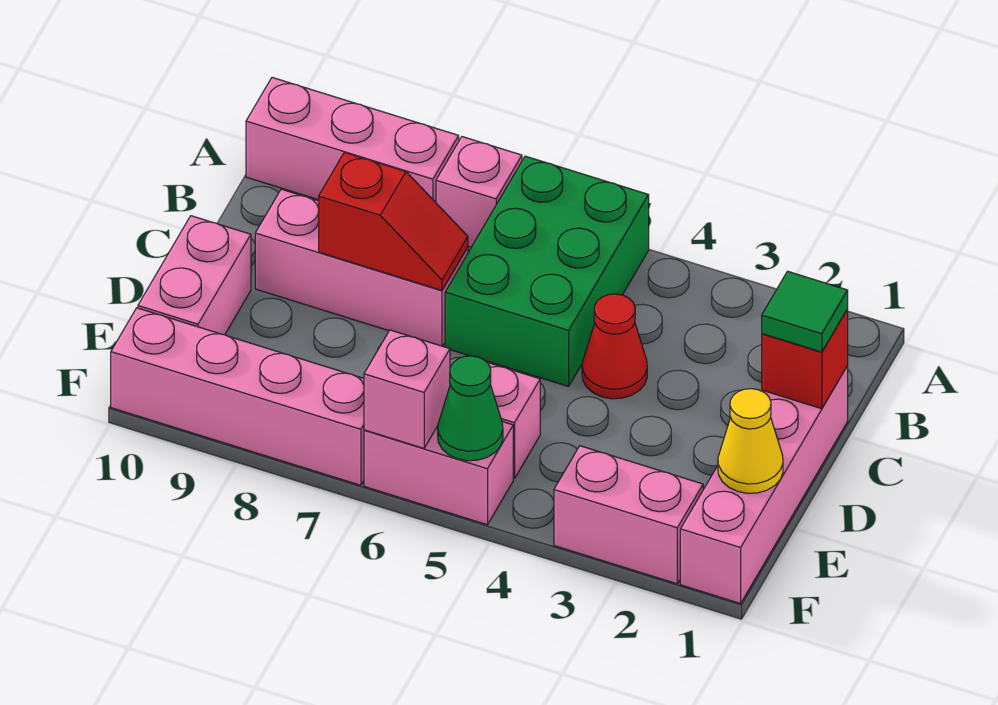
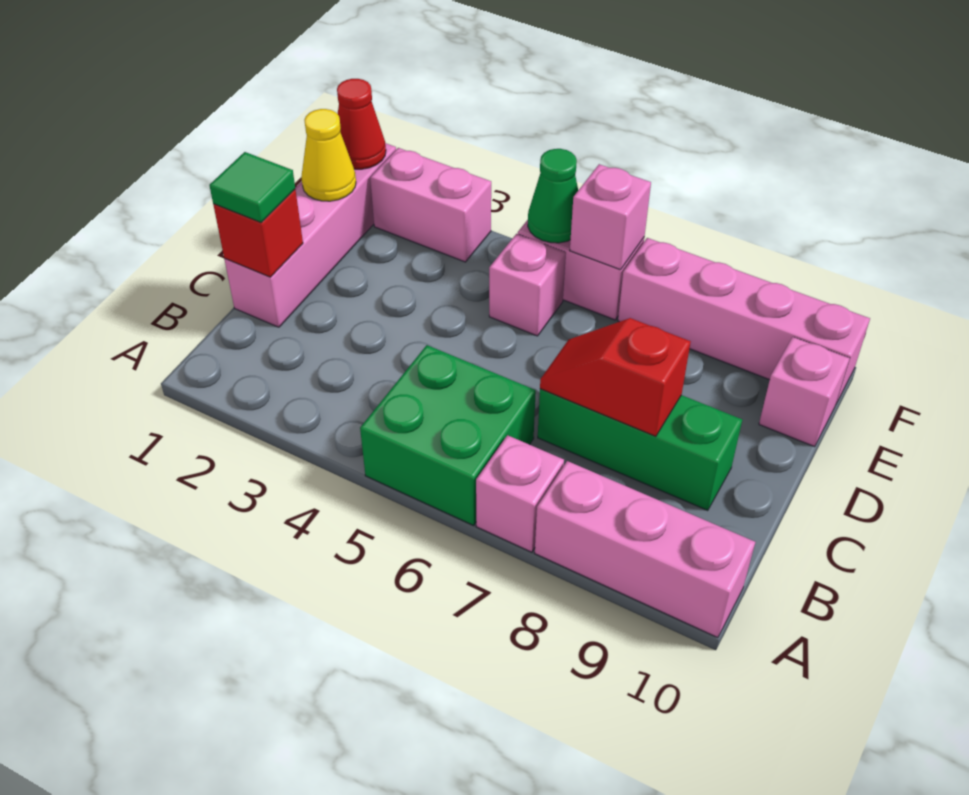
green 2x3 brick [445,156,649,386] -> green 2x2 brick [360,345,536,525]
red 1x1 cone [582,294,647,399] -> red 1x1 cone moved to [337,79,386,169]
pink 1x3 brick [255,189,468,346] -> green 1x3 brick [538,389,742,511]
pink 1x2 brick [138,216,251,335] -> pink 1x1 brick [759,337,850,447]

